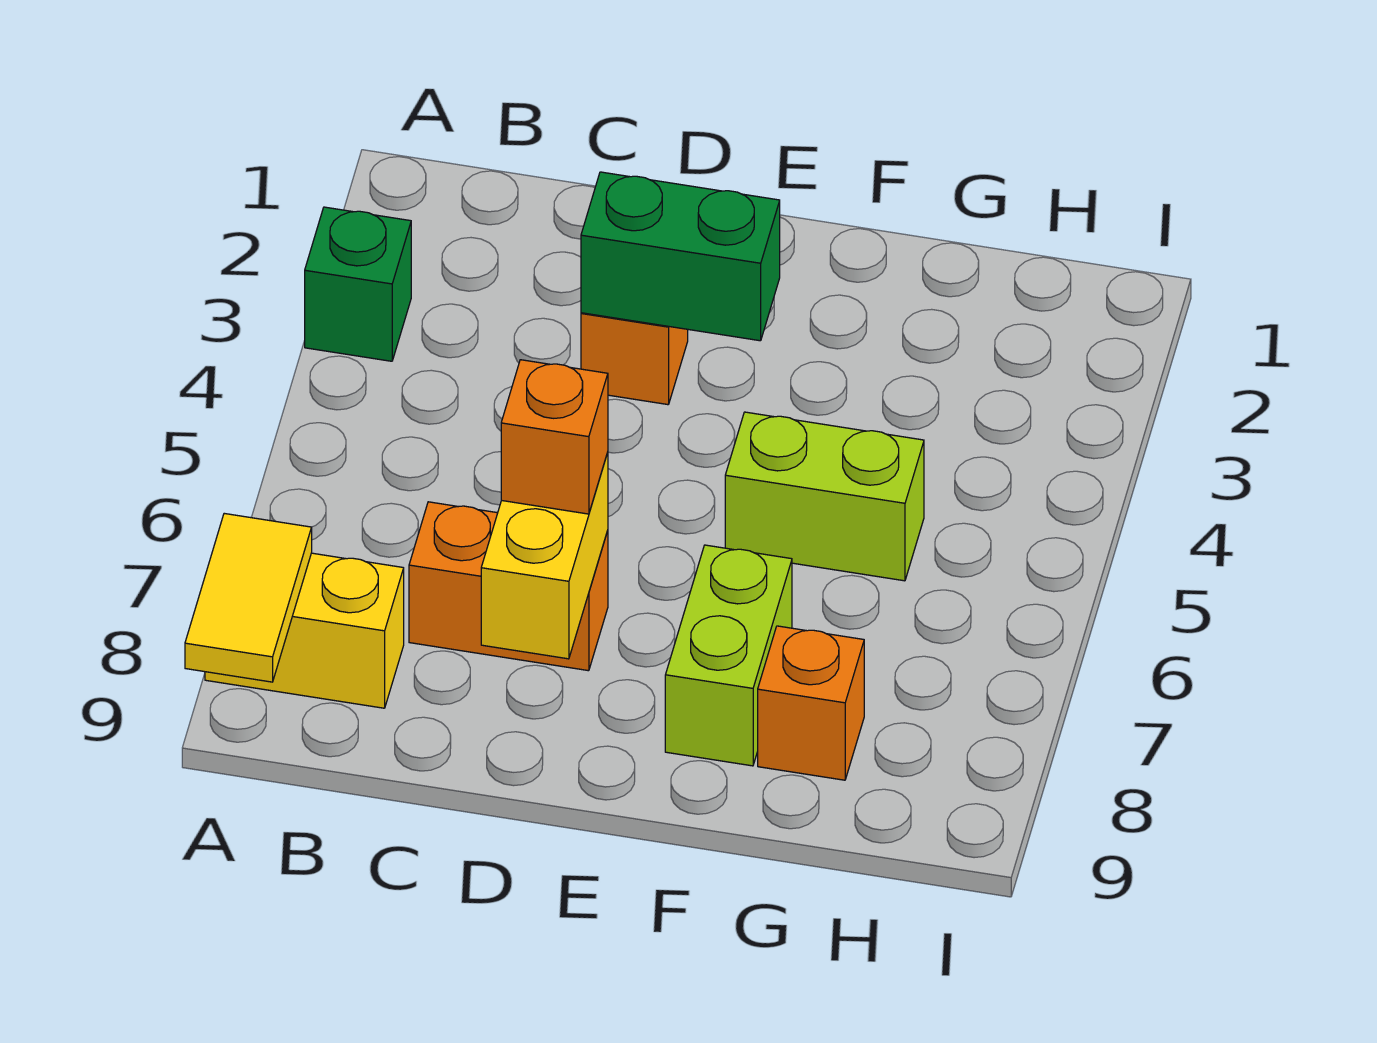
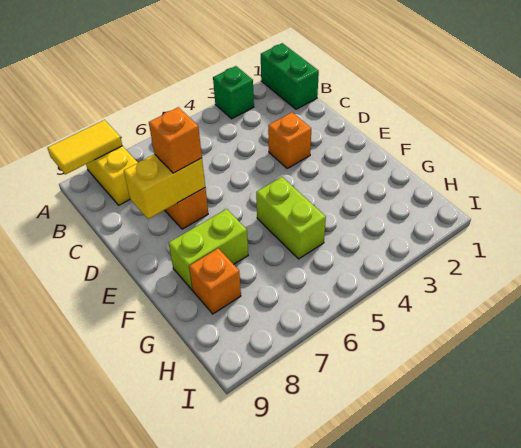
green 1x2 brick [581,172,780,341] -> green 1x2 brick moved to [261,43,319,109]

